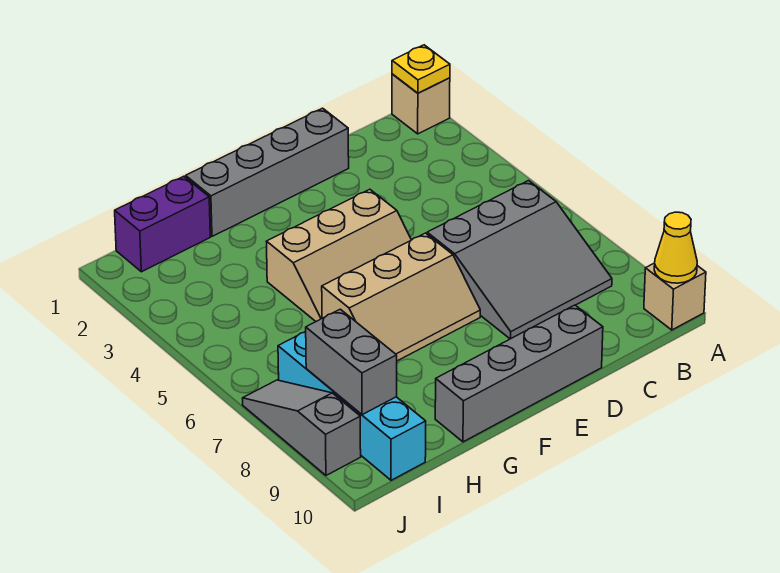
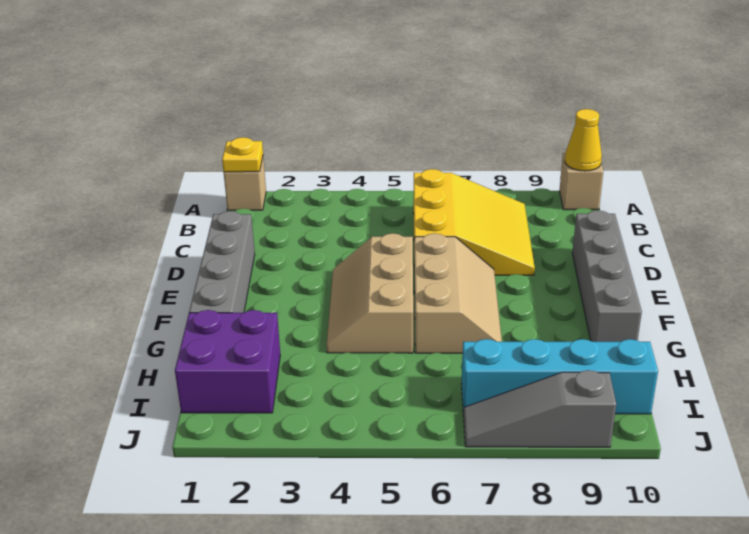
grey 3x3 slope [427,181,612,339] -> yellow 3x3 slope [413,169,535,275]
tan 2x3 slope [266,189,411,321] -> tan 2x3 slope turned to [326,233,413,353]
purple 1x2 brick [115,176,210,272] -> purple 2x2 brick [175,310,280,413]
grey 1x2 brick [306,309,397,415] -> none

